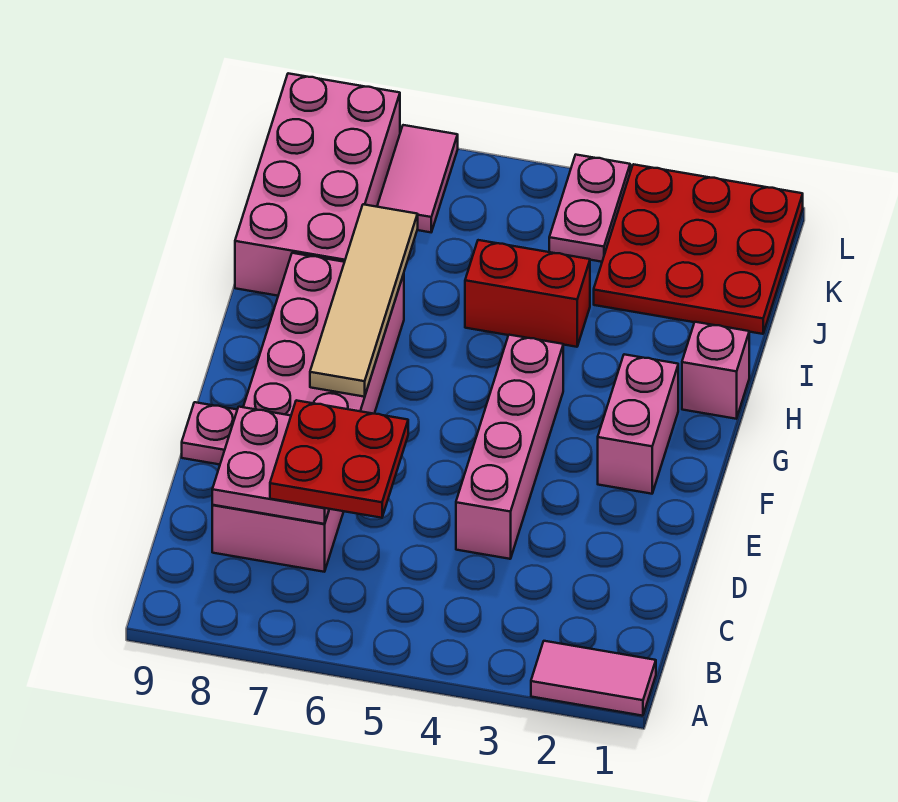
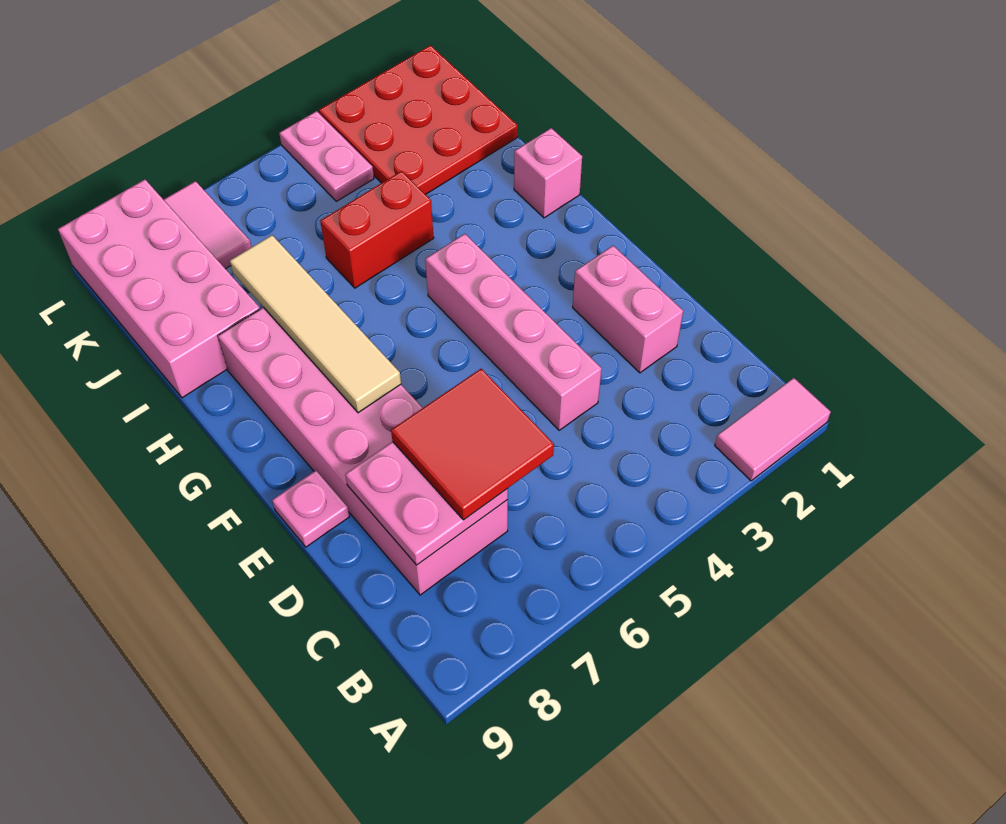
red 2x2 plate [270,400,408,518] -> red 2x2 tile [391,369,554,520]
pink 1x2 brick [598,354,678,494] -> pink 1x2 brick moved to [573,246,683,373]

